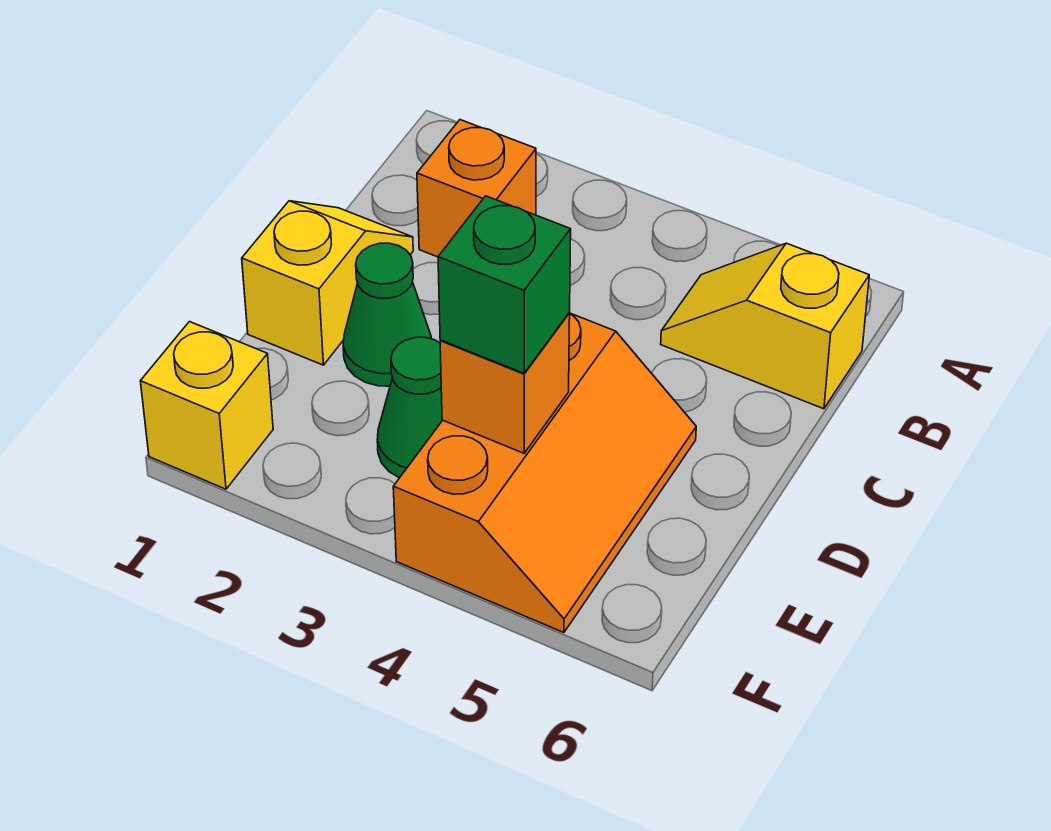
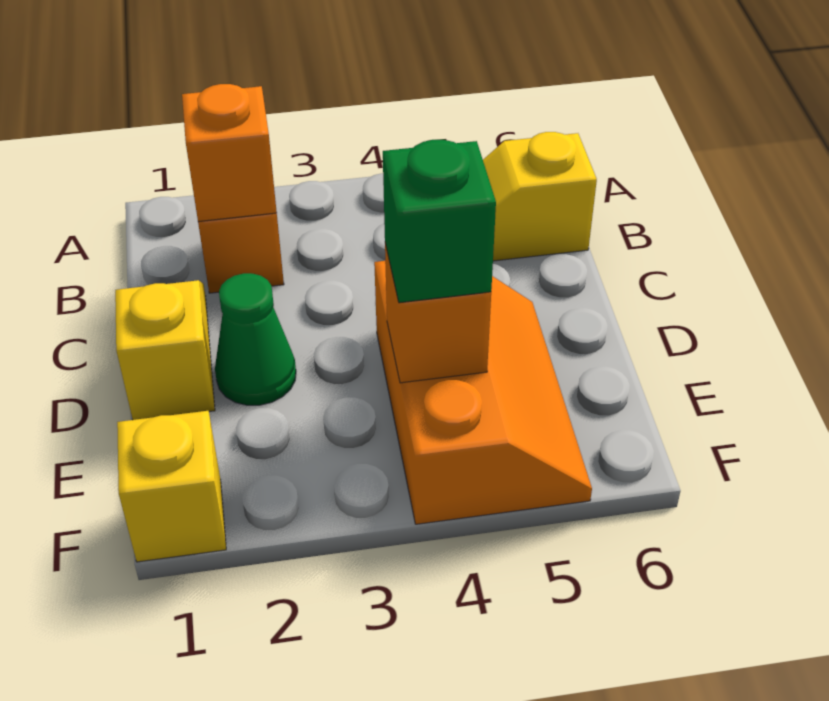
none -> orange 1x1 brick [182,84,277,222]
green 1x1 cone [377,337,442,478] -> none

